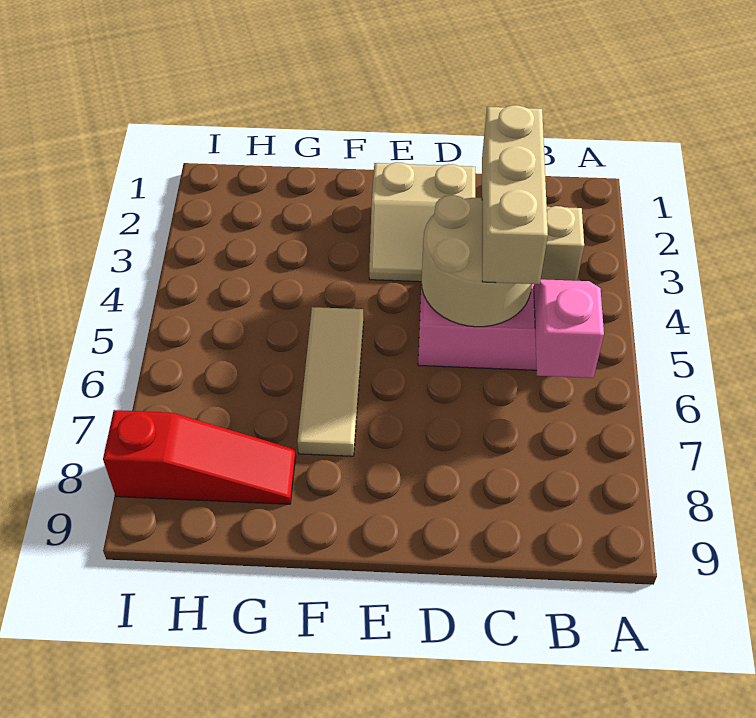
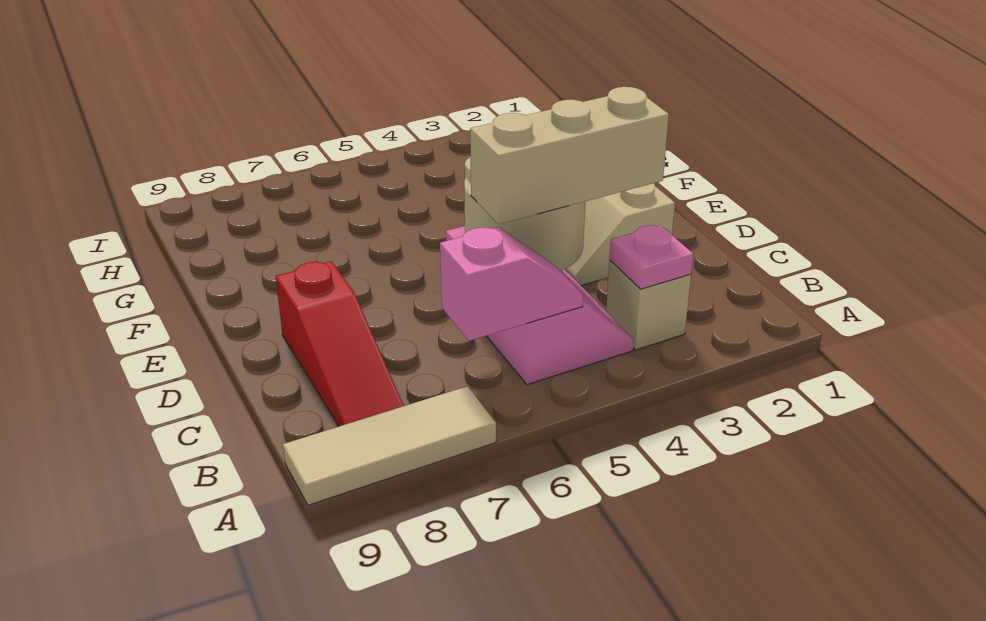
none -> pink 1x1 plate [609,225,693,289]
tan 1x3 tile [297,307,364,456] -> tan 1x3 tile moved to [283,386,496,505]
red 1x3 slope [103,410,296,504] -> red 1x3 slope moved to [276,261,404,426]

